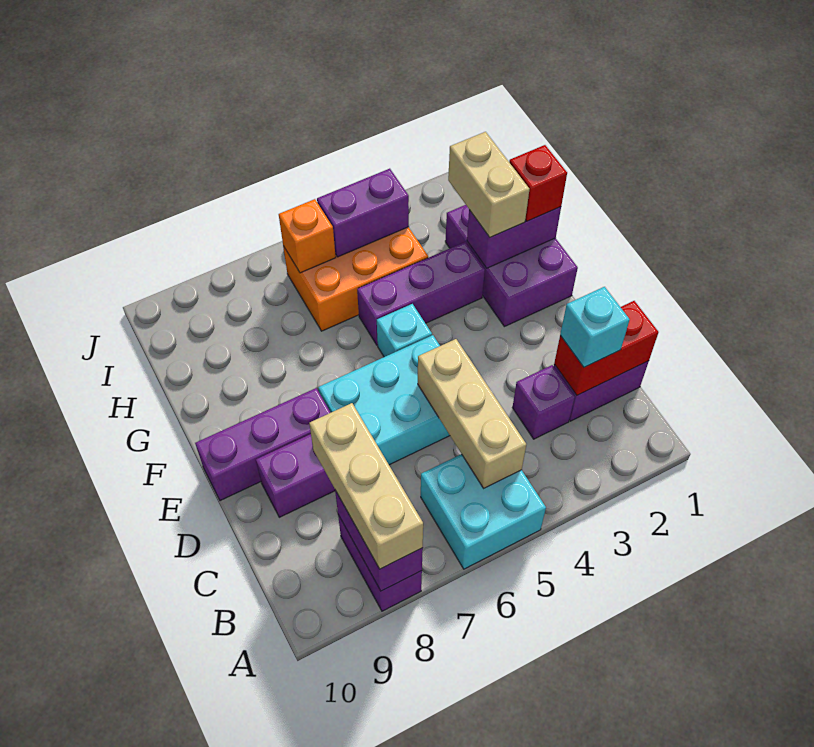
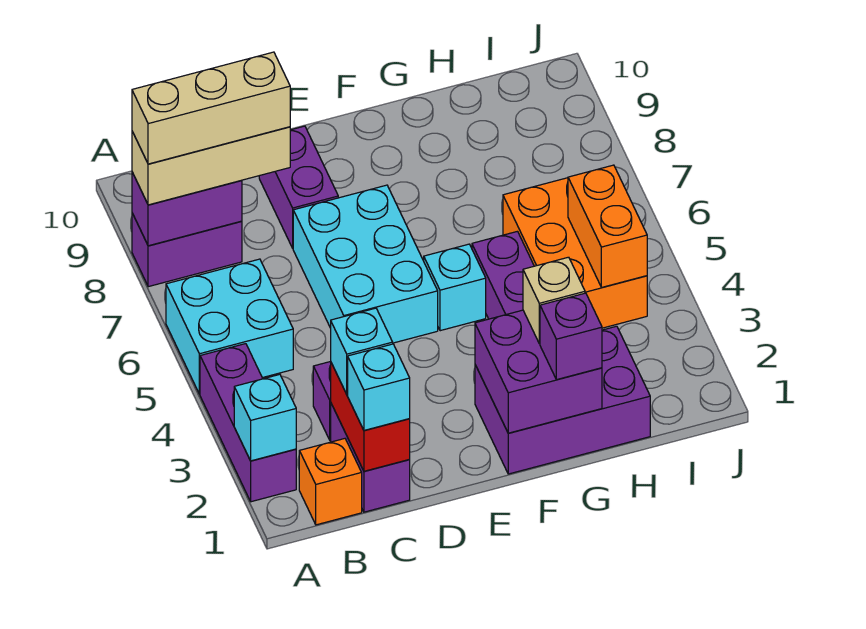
none -> cyan 1x1 brick [234,374,296,461]
tan 1x3 brick [418,339,526,488] -> tan 1x3 brick moved to [132,52,290,164]
none -> cyan 1x1 brick [348,344,410,431]
purple 1x3 brick [195,388,331,501] -> purple 1x3 brick moved to [200,344,296,502]
purple 1x2 brick [467,207,561,268] -> purple 2x2 brick [475,310,602,433]
red 1x1 brick [509,145,567,221] -> purple 1x1 brick [540,293,602,380]
tan 1x2 brick [448,132,529,237] -> tan 1x1 brick [523,257,585,344]
purple 1x2 brick [317,169,409,257] -> orange 1x2 brick [568,165,647,287]
orange 1x1 brick [279,199,336,273] -> orange 1x1 brick moved to [299,439,362,525]

